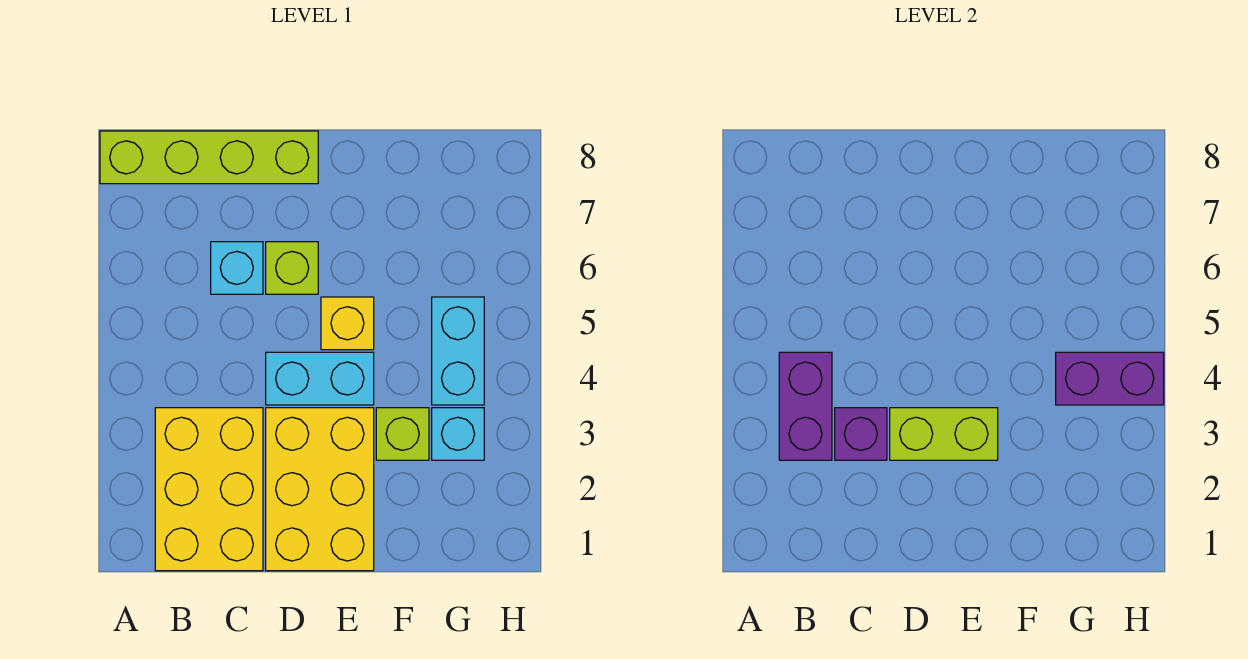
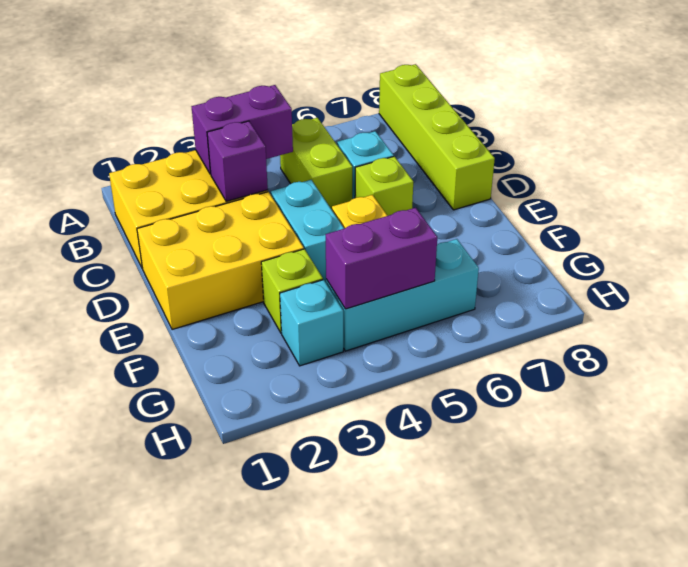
lime 1x2 brick [890,408,998,460] -> lime 1x2 brick moved to [280,118,352,210]
cyan 1x2 brick [432,297,484,405] -> cyan 1x3 brick [326,239,479,351]
purple 1x2 brick [1056,352,1164,405] -> purple 1x2 brick turned to [326,208,437,309]

